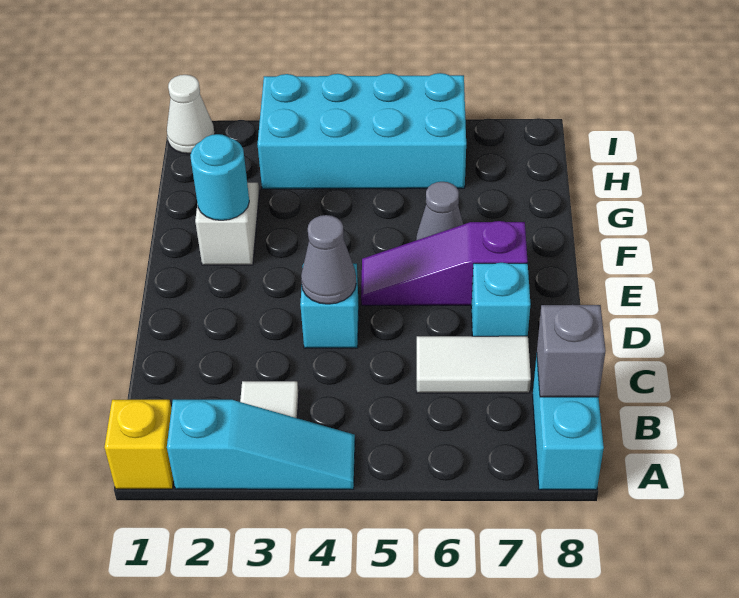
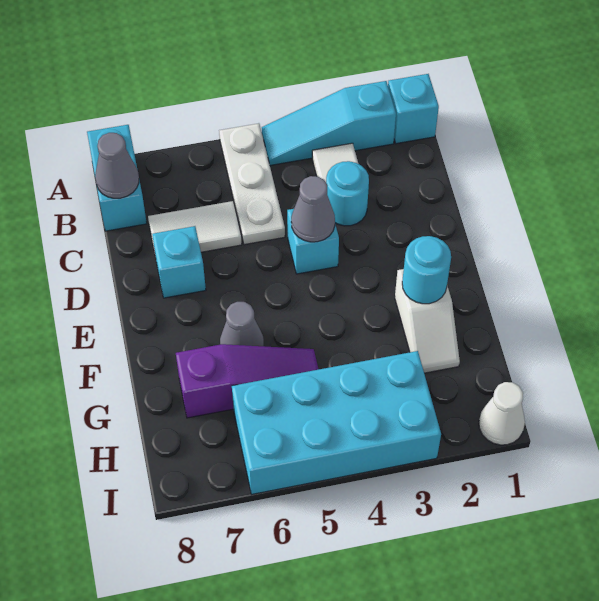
yellow 1x1 brick [105,400,174,489] -> cyan 1x1 brick [388,74,439,144]
none -> white 1x3 plate [219,123,285,245]
grey 1x1 brick [537,305,606,397] -> grey 1x1 cone [95,133,139,198]
none -> cyan 1x1 round brick [326,161,369,226]
purple 1x3 slope [361,221,528,305] -> purple 1x3 slope moved to [176,344,319,418]

